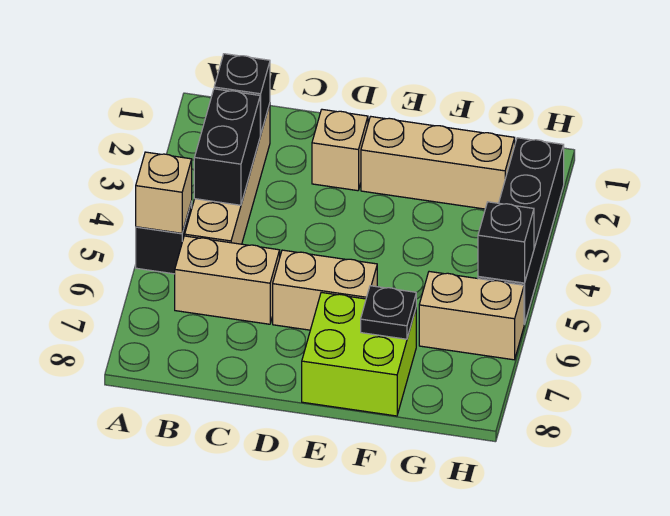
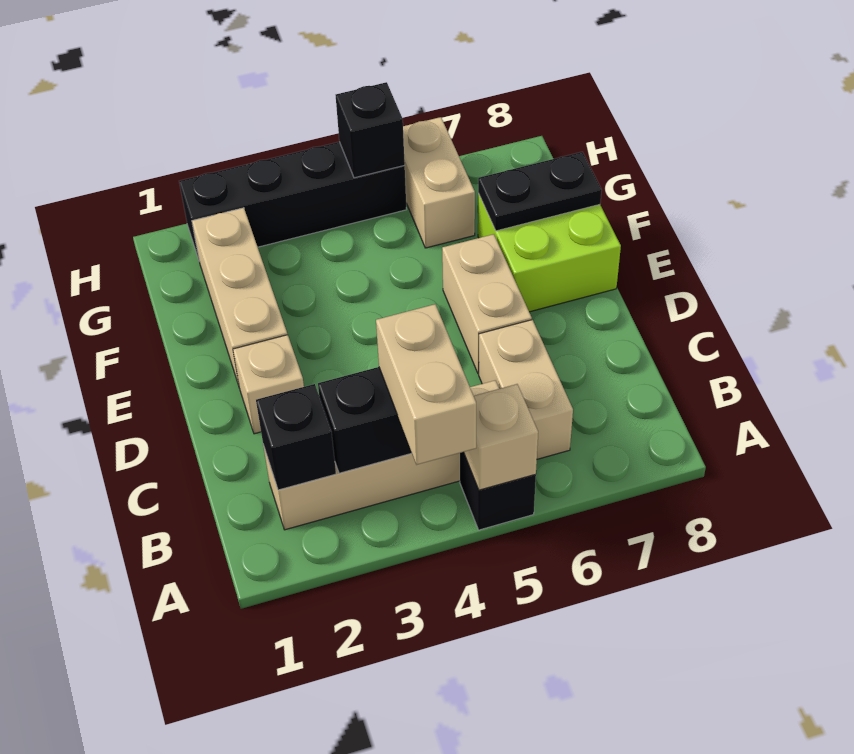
none -> tan 1x2 brick [376,304,476,465]
black 1x1 plate [361,286,416,339] -> black 1x2 plate [478,152,602,231]

